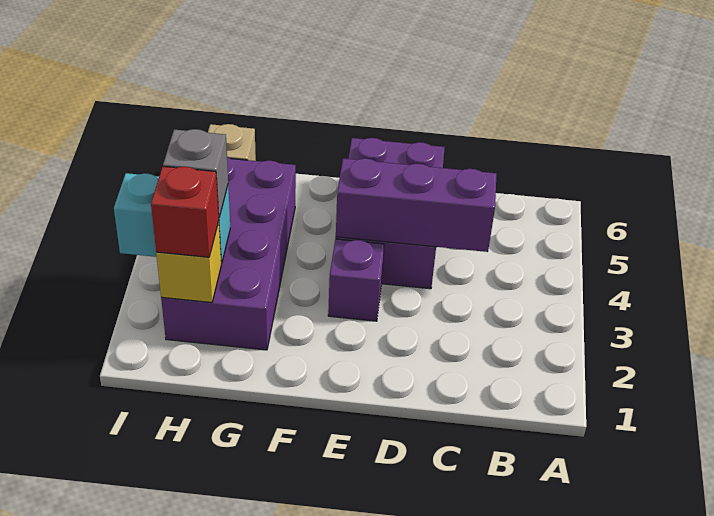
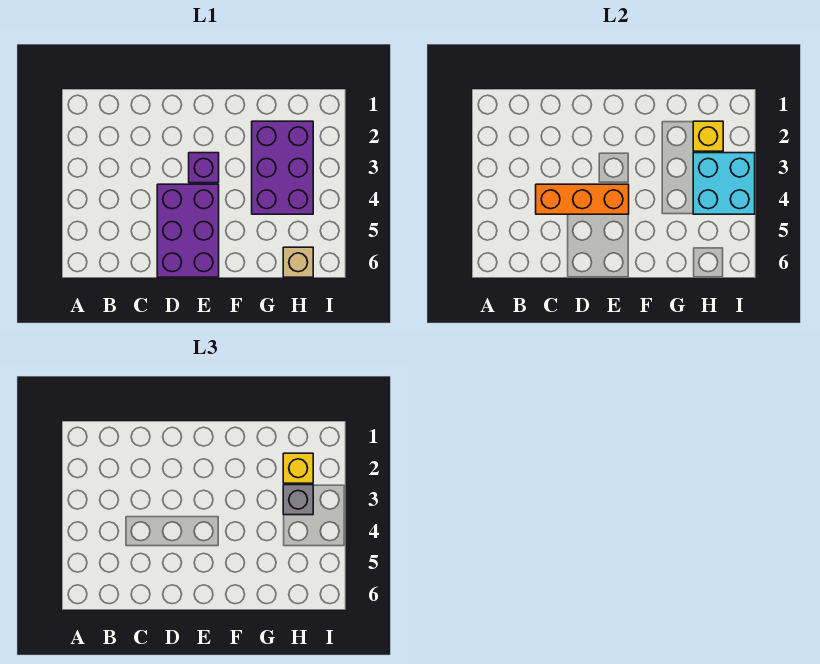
purple 1x3 brick [336,158,496,252] -> orange 1x3 brick [536,184,629,214]
purple 2x4 brick [161,157,296,350] -> purple 2x3 brick [252,121,313,214]
red 1x1 brick [151,166,219,257] -> yellow 1x1 brick [283,453,313,483]
cyan 1x2 brick [114,173,230,263] -> cyan 2x2 brick [693,153,755,214]

